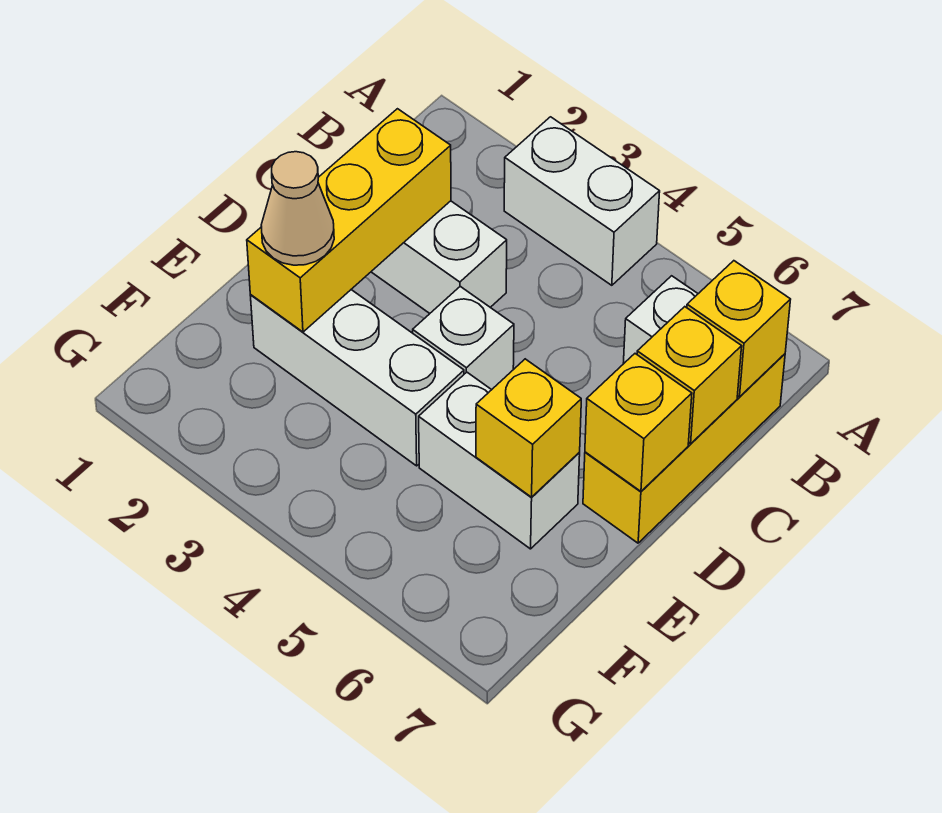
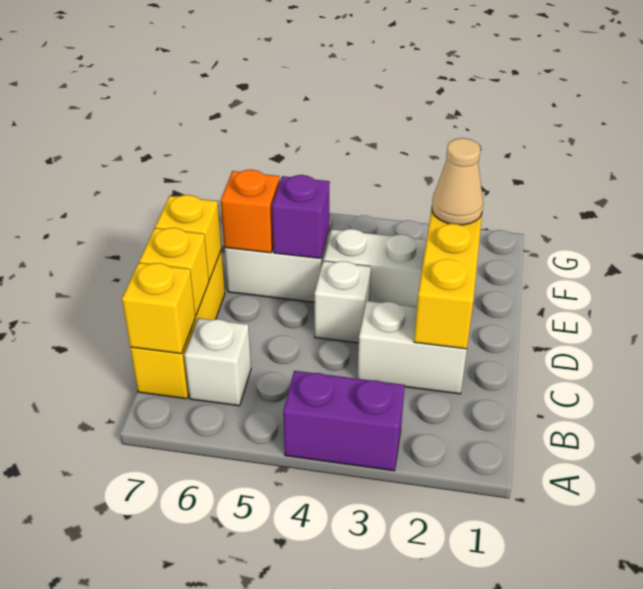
white 1x2 brick [504,117,660,285] -> purple 1x2 brick [283,371,405,471]
none -> purple 1x1 brick [272,175,330,259]
yellow 1x1 brick [476,359,581,497] -> orange 1x1 brick [221,170,280,253]

